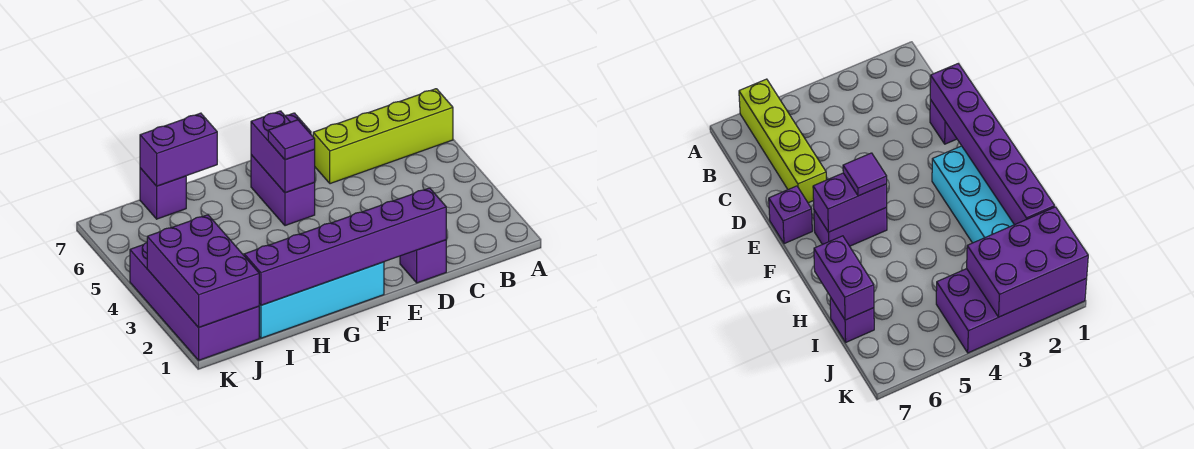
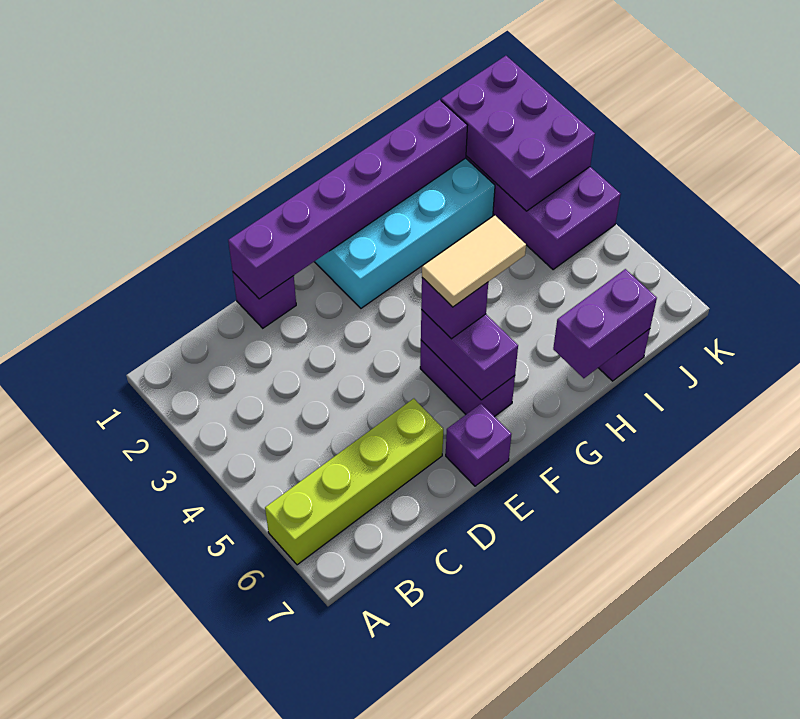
purple 1x1 tile [268,120,315,160] -> purple 1x1 brick [421,278,488,339]
none -> tan 1x2 tile [422,215,526,307]

